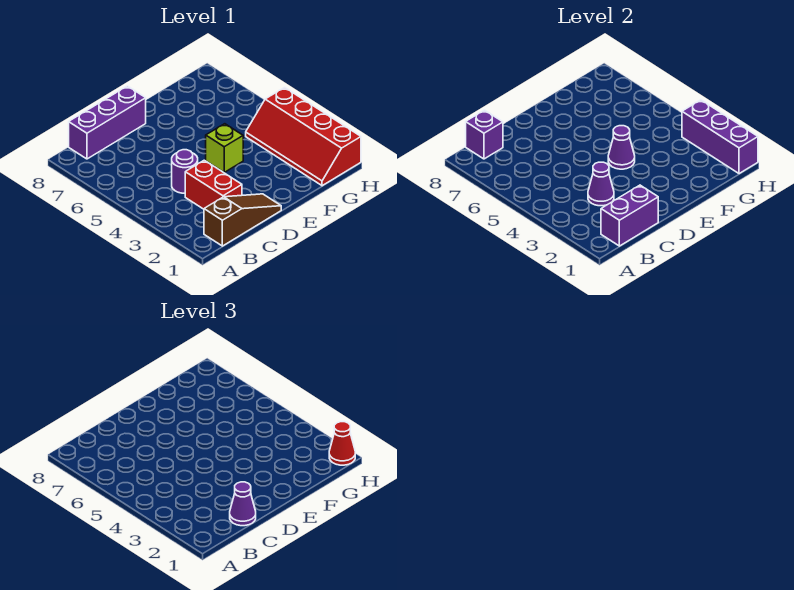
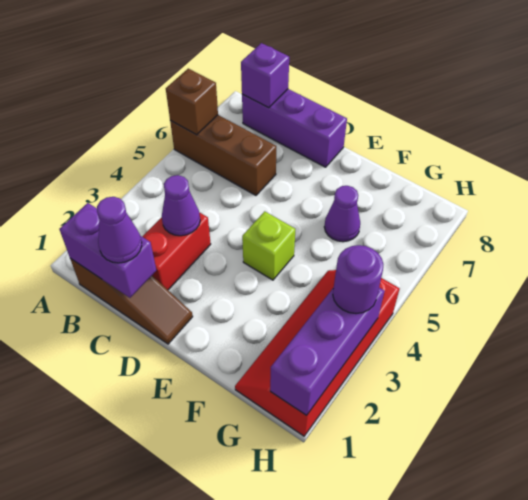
none -> brown 1x3 brick [170,115,276,195]
none -> brown 1x1 brick [166,69,218,135]
purple 1x1 round brick [172,150,198,193] -> purple 1x1 round brick moved to [333,245,383,314]
purple 1x1 cone [608,126,635,169] -> purple 1x1 cone moved to [324,186,360,242]
red 1x1 cone [329,422,355,465] -> none

